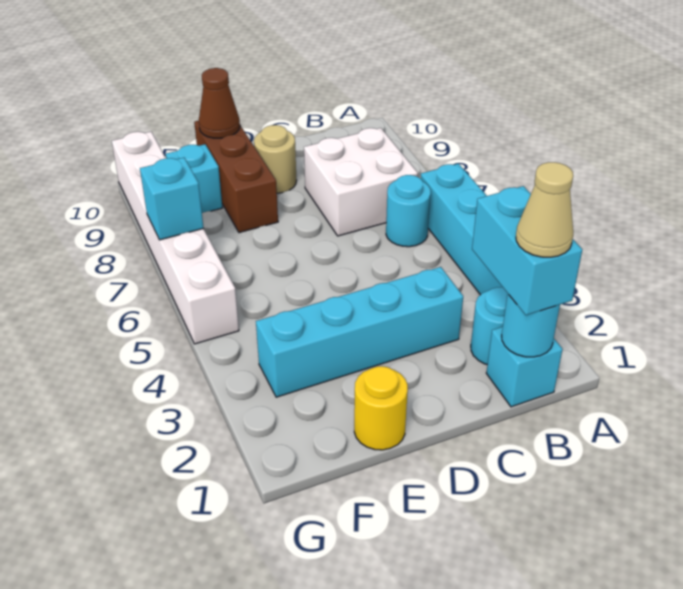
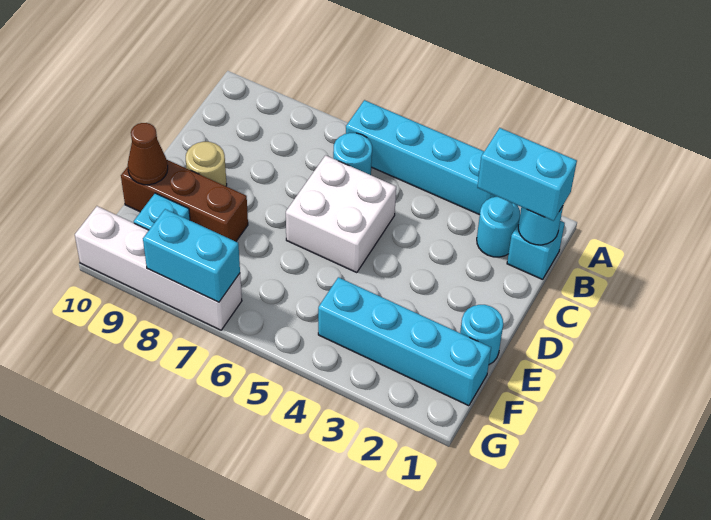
tan 1x1 cone [516,162,573,257] -> none
white 2x2 brick [304,128,418,236] -> white 2x2 brick moved to [286,155,396,273]
cyan 1x4 brick [256,267,463,397] -> cyan 1x4 brick turned to [318,277,491,406]
yellow 1x1 round brick [354,366,408,450] -> cyan 1x1 round brick [460,305,503,364]
white 1x6 brick [112,132,239,344] -> white 1x4 brick [75,206,242,330]
cyan 1x1 brick [140,158,204,240] -> cyan 1x2 brick [143,209,240,302]

